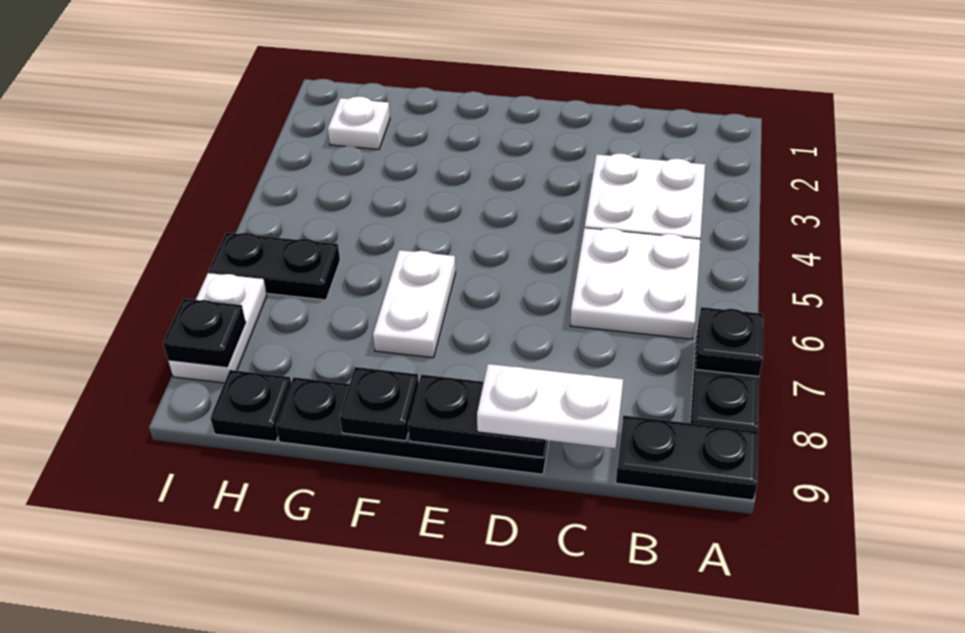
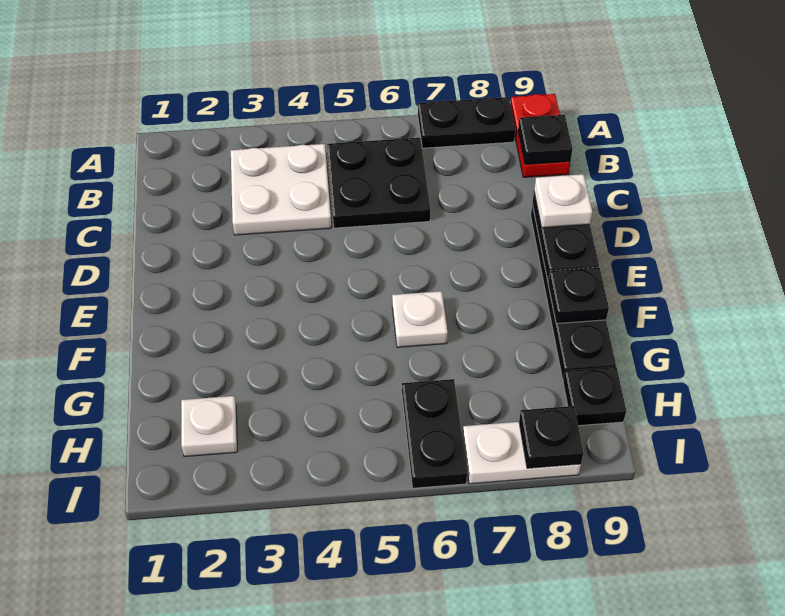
black 1x1 plate [695,307,763,377] -> black 1x1 plate moved to [518,115,573,165]
black 1x2 plate [616,415,758,500] -> red 1x2 plate [510,94,570,177]
white 2x2 plate [570,228,700,339] -> black 2x2 plate [327,138,431,228]
white 1x2 plate [477,364,623,448] -> white 1x1 plate [534,174,592,228]
white 1x2 plate [373,250,456,358] -> white 1x1 plate [392,291,448,347]

